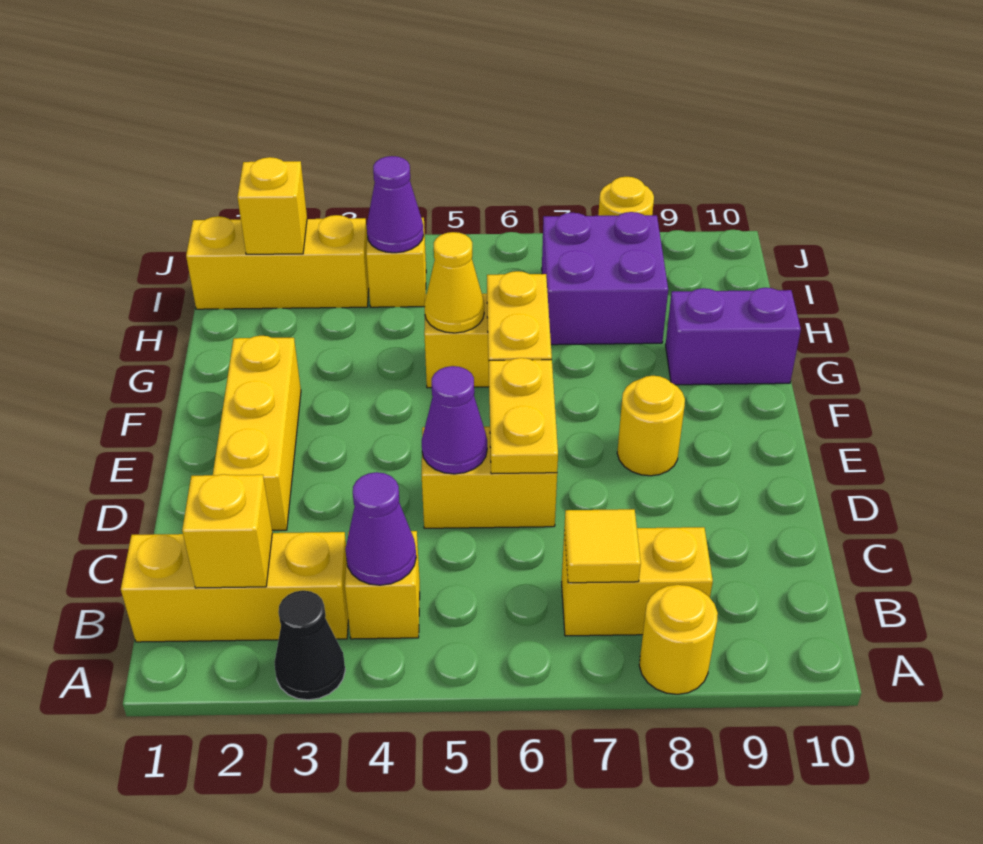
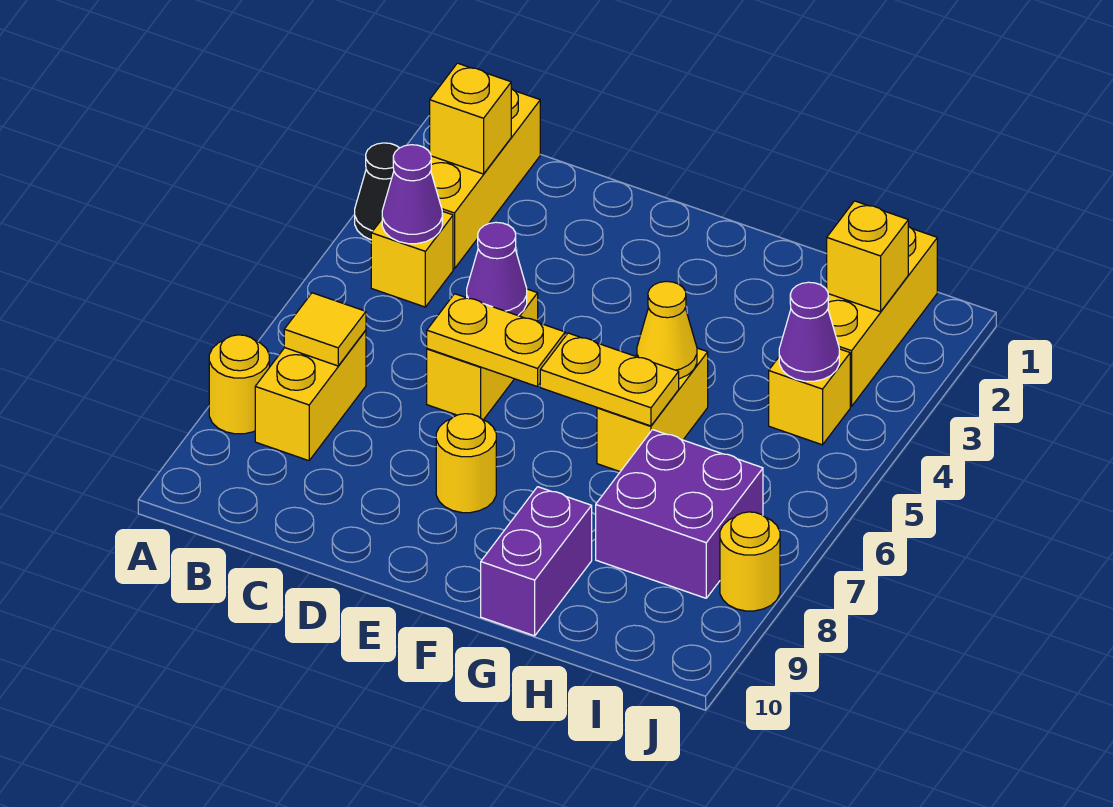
yellow 1x3 brick [213,336,301,530] -> none

